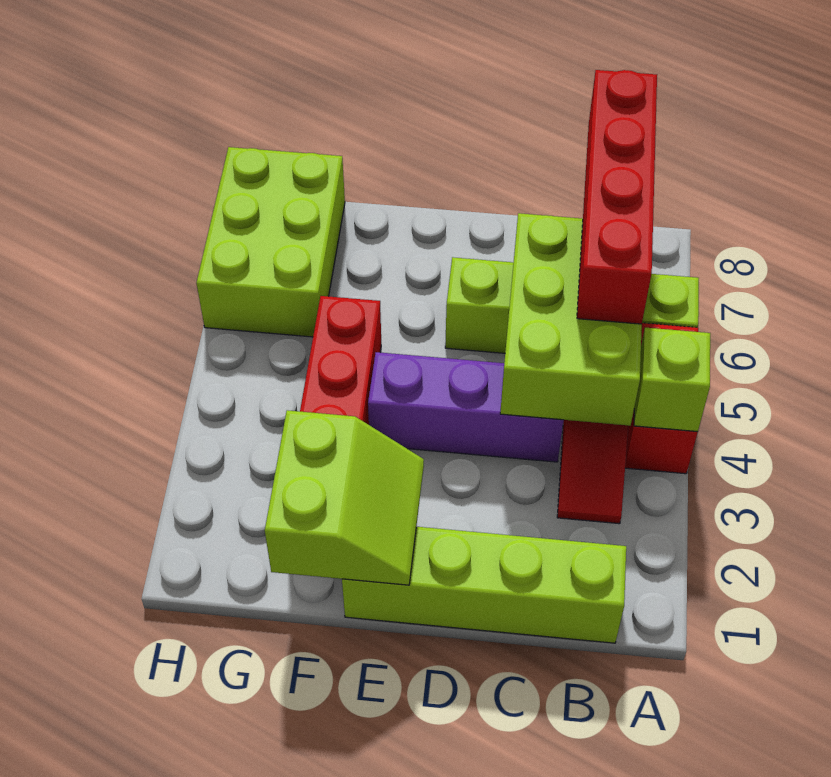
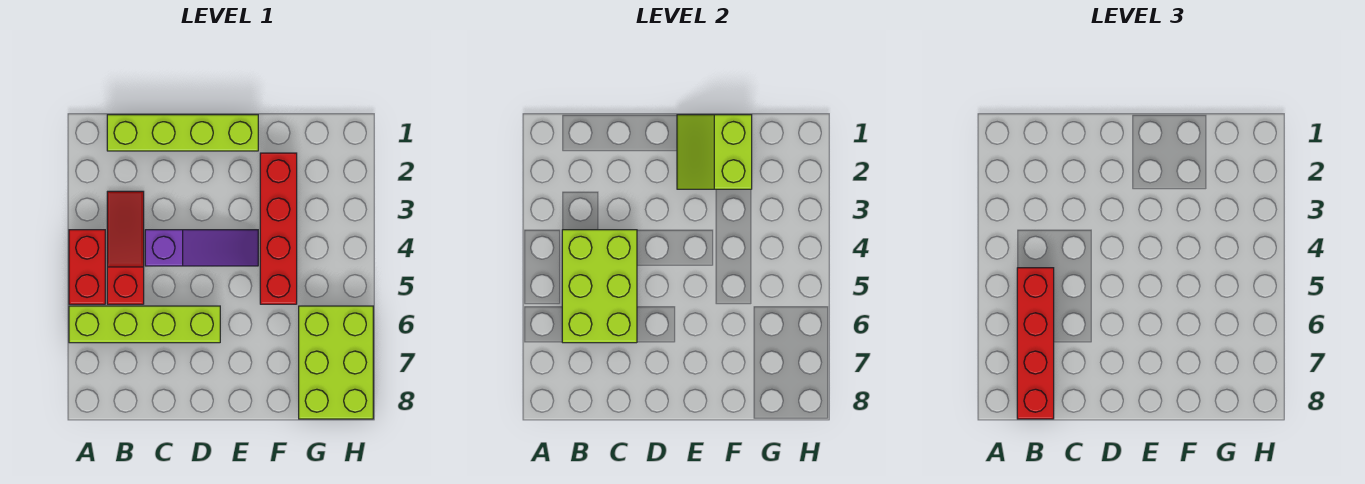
lime 1x1 brick [634,328,710,432] -> none
purple 1x3 brick [368,352,564,462] -> purple 1x3 slope [145,230,258,266]

